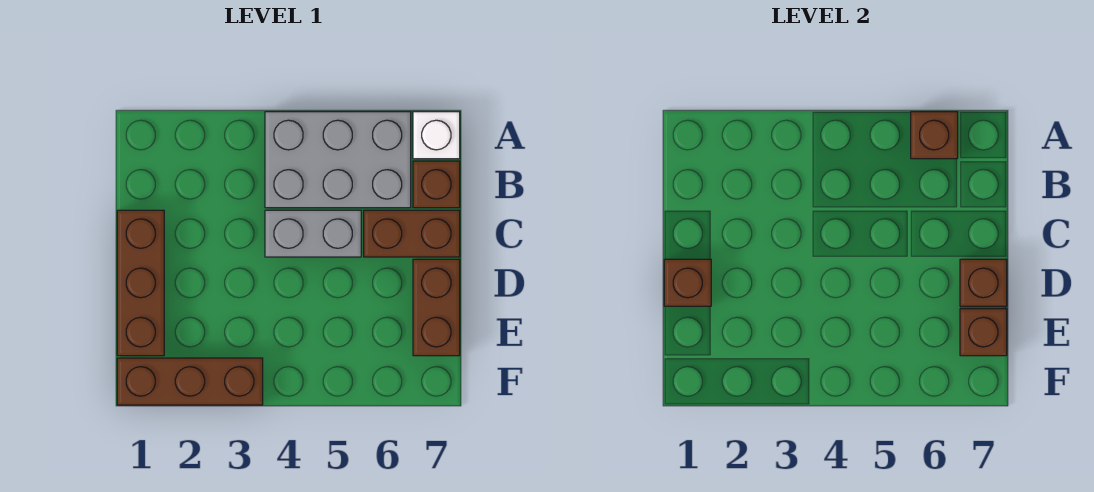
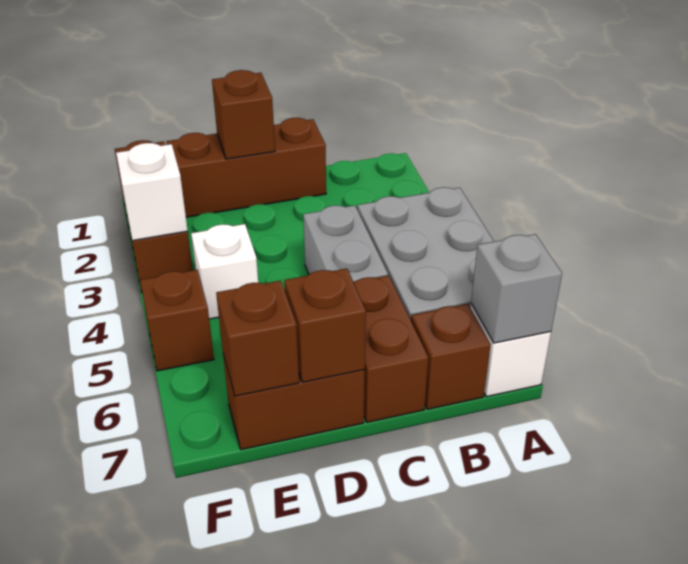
brown 1x1 brick [911,112,958,159] -> brown 1x1 brick moved to [140,270,214,371]
none -> grey 1x1 brick [471,234,562,343]
none -> white 1x1 brick [191,224,258,319]
none -> white 1x1 brick [116,143,188,241]

